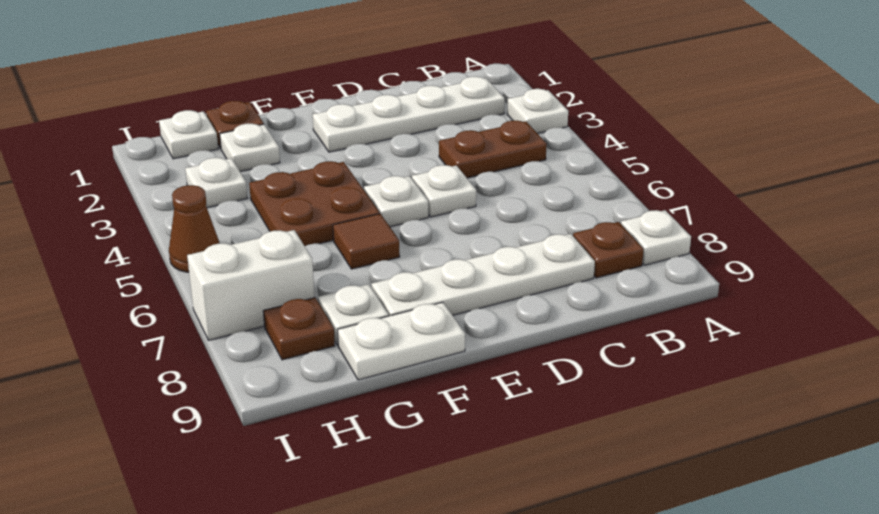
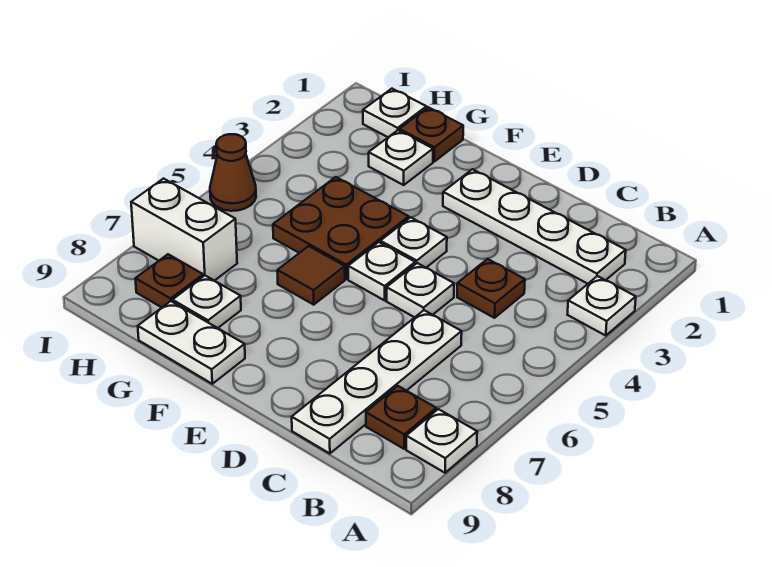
brown 1x2 plate [439,121,547,178] -> brown 1x1 plate [457,259,525,318]
white 1x4 plate [371,234,595,316] -> white 1x4 plate turned to [292,310,462,454]
white 1x1 plate [185,158,247,208] -> white 1x1 plate moved to [380,217,447,267]

